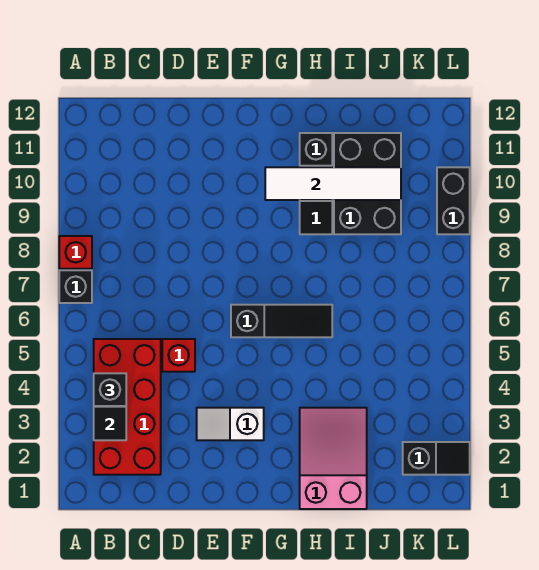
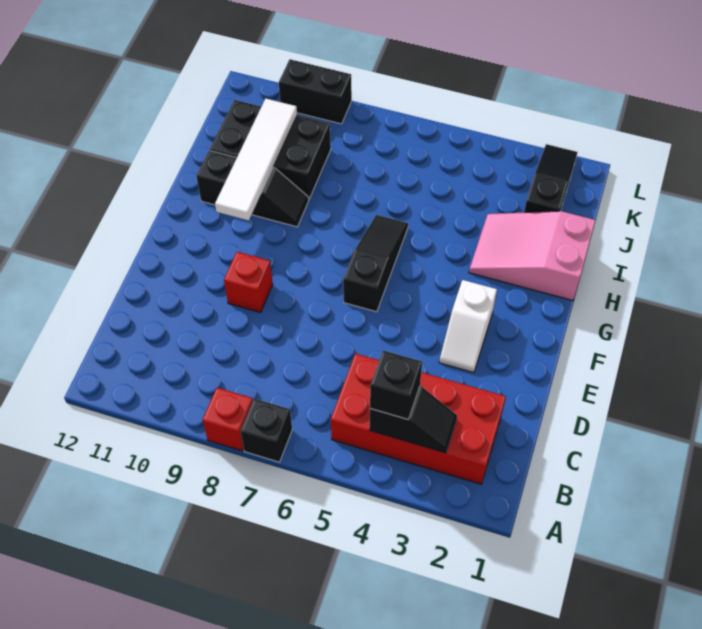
red 1x1 brick [162,339,195,372] -> red 1x1 brick moved to [224,252,273,312]
black 1x2 slope [403,442,470,475] -> black 1x3 slope [524,144,577,212]

